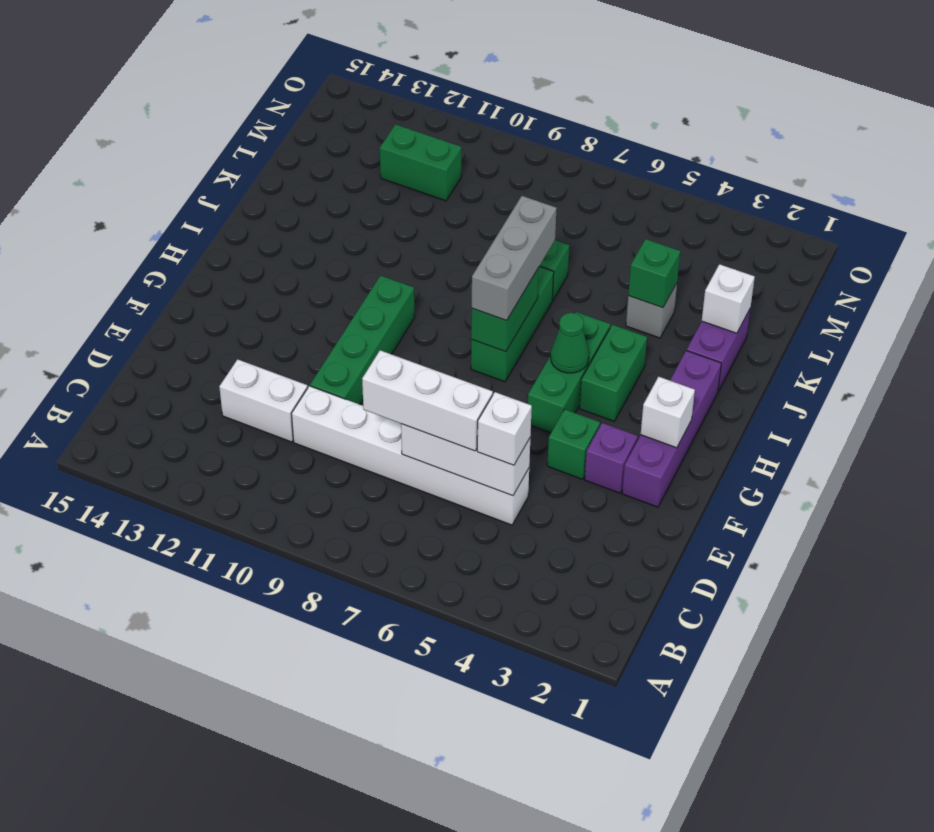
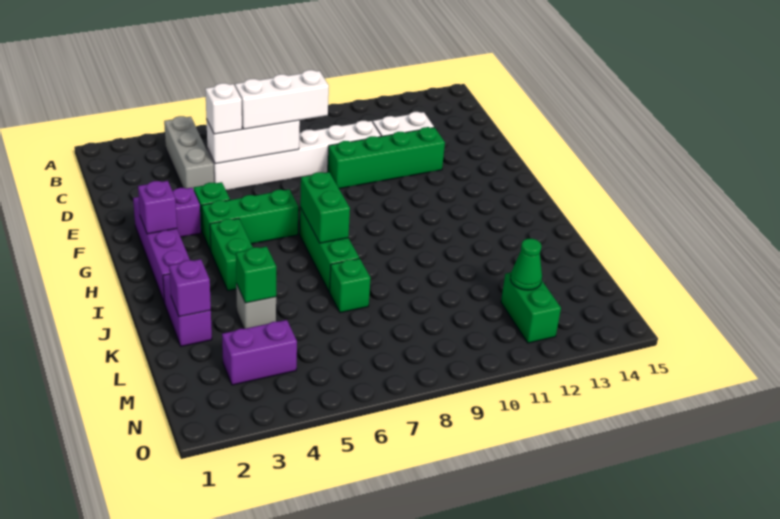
green 1x4 brick [310,276,415,404] -> green 1x4 brick turned to [328,127,445,189]
white 1x1 brick [641,377,695,448] -> purple 1x1 brick [138,181,177,234]
green 1x3 brick [528,312,610,433] -> green 1x3 brick turned to [202,189,298,251]
green 1x1 cone [551,313,589,373] -> green 1x1 cone moved to [510,239,542,290]
grey 1x3 brick [472,196,557,320] -> grey 1x3 brick moved to [164,116,214,190]
white 1x1 brick [702,264,755,333] -> purple 1x1 brick [169,259,211,317]
none -> purple 1x2 brick [222,320,297,385]
green 1x2 brick [380,124,461,201] -> green 1x2 brick turned to [501,272,561,343]

